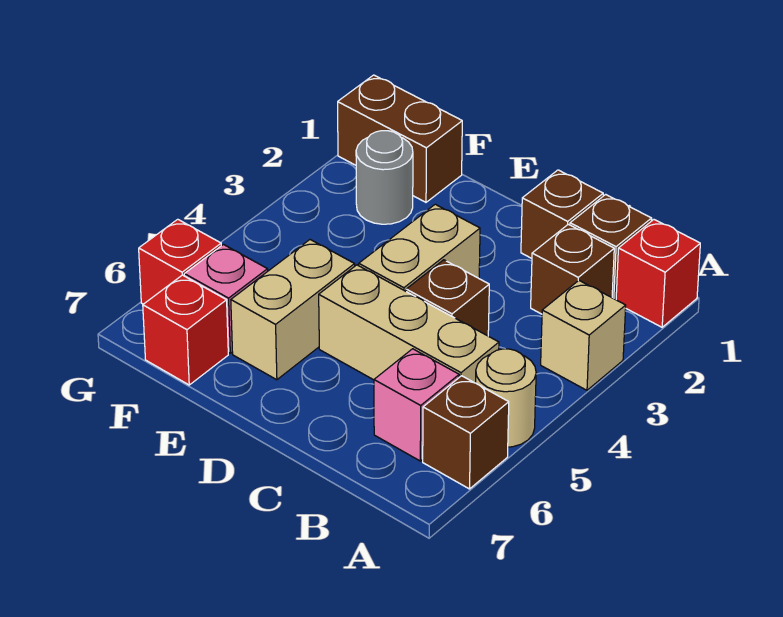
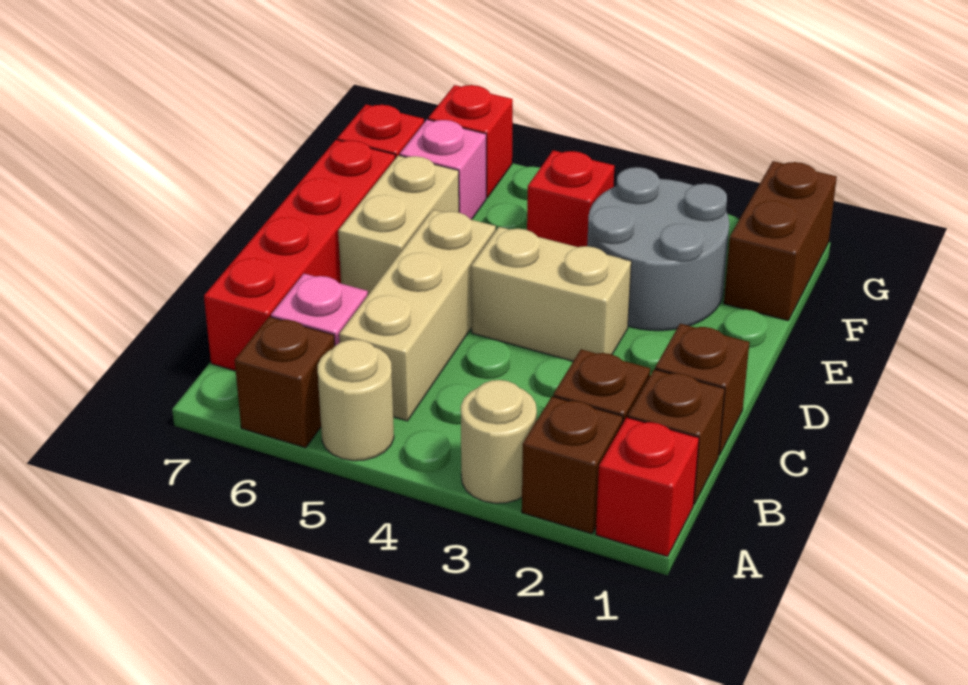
tan 1x1 brick [541,280,626,390] -> tan 1x1 round brick [461,380,537,503]
none -> red 1x4 brick [204,140,395,371]
brown 1x1 brick [406,260,489,336] -> brown 1x1 brick moved to [522,396,623,534]
tan 1x2 brick [231,240,355,380] -> tan 1x2 brick turned to [338,155,459,295]
grey 1x1 round brick [356,131,413,224] -> grey 2x2 round brick [587,167,729,331]
none -> red 1x1 brick [527,150,615,247]

